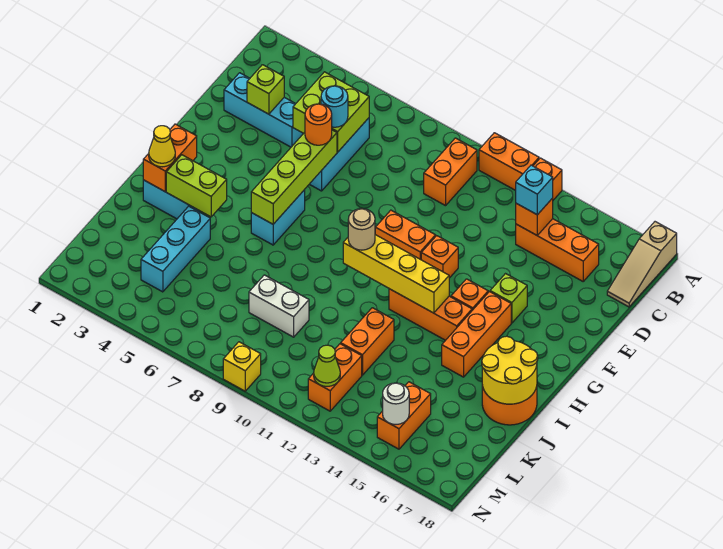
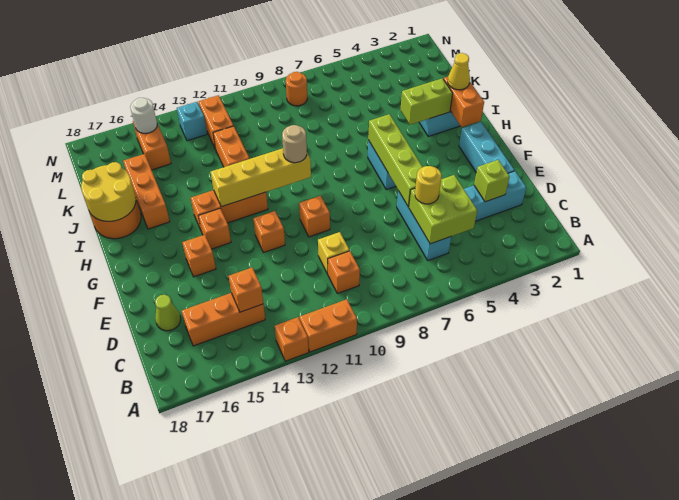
tan 1x3 slope [607,222,677,307] -> none
orange 1x2 brick [424,138,477,206] -> orange 1x1 brick [328,251,360,294]
cyan 1x1 brick [516,165,553,215] -> cyan 1x1 brick moved to [177,102,207,141]
cyan 1x1 round brick [321,86,348,127] -> yellow 1x1 round brick [415,166,441,204]
orange 1x1 round brick [305,104,332,145] -> orange 1x1 round brick moved to [286,72,307,106]
orange 1x2 brick [375,210,436,260] -> orange 1x1 brick [299,196,330,237]
lime 1x1 brick [490,274,527,323] -> orange 1x1 brick [182,235,216,277]
orange 1x3 brick [442,292,511,377] -> orange 1x3 brick moved to [123,154,170,229]
cyan 1x3 brick [141,206,210,292] -> cyan 1x3 brick moved to [459,122,514,173]
white 1x2 brick [249,275,309,337] -> none
lime 1x1 cone [314,345,340,386] -> lime 1x1 cone moved to [155,295,181,331]
yellow 1x1 brick [223,342,261,391] -> yellow 1x1 brick moved to [318,232,350,274]

